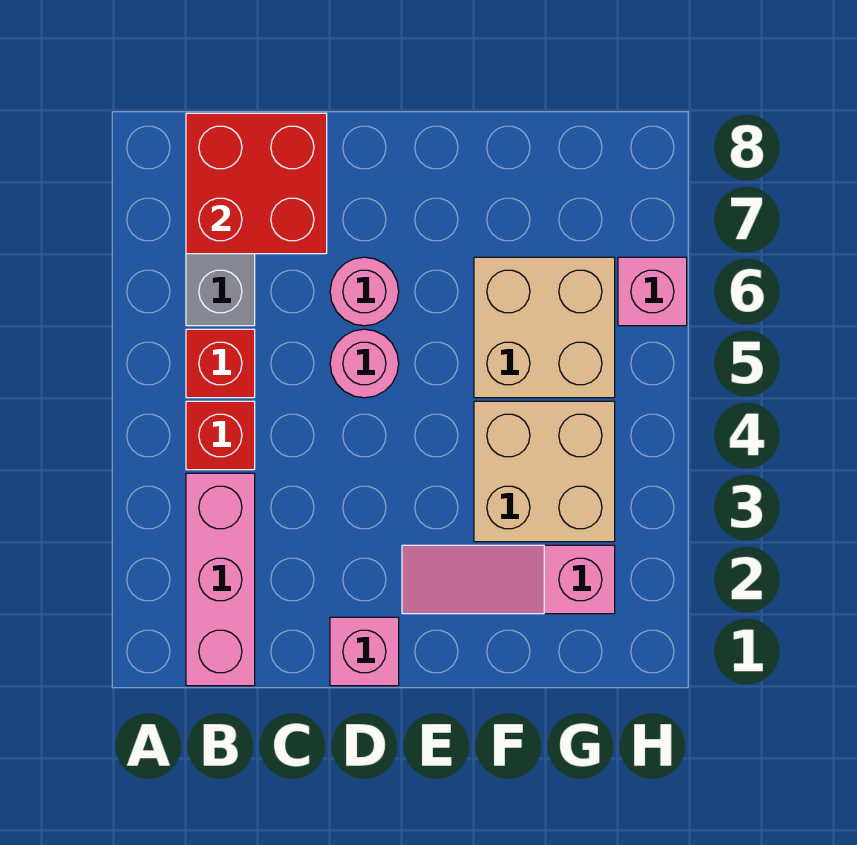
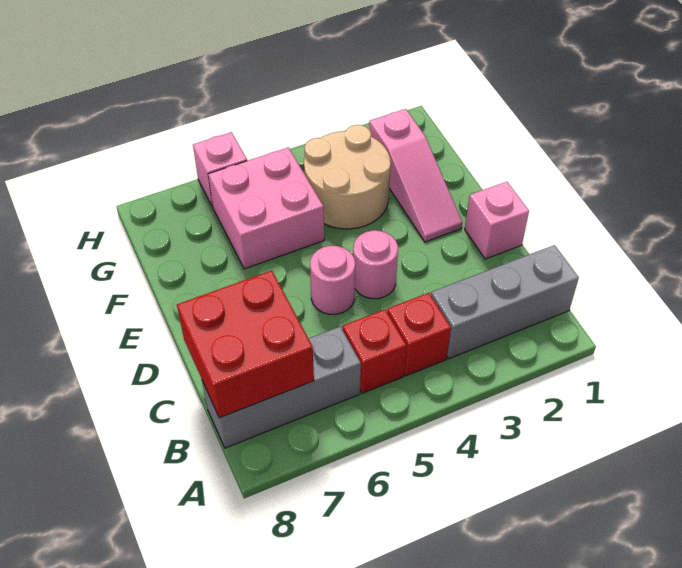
pink 1x3 brick [186,473,255,686] -> grey 1x3 brick [431,245,579,359]
pink 1x1 round brick [330,257,399,326] -> pink 1x1 round brick moved to [353,230,398,299]
tan 2x2 brick [474,401,615,542] -> tan 2x2 round brick [304,125,391,229]
tan 2x2 brick [474,257,615,398] -> pink 2x2 brick [208,148,324,269]

